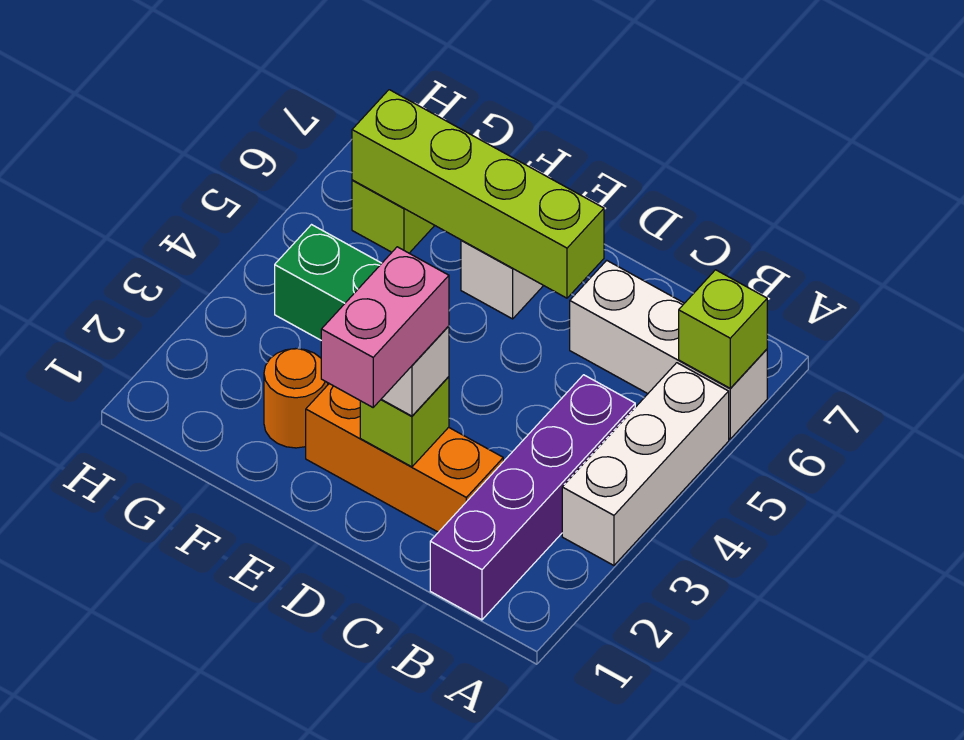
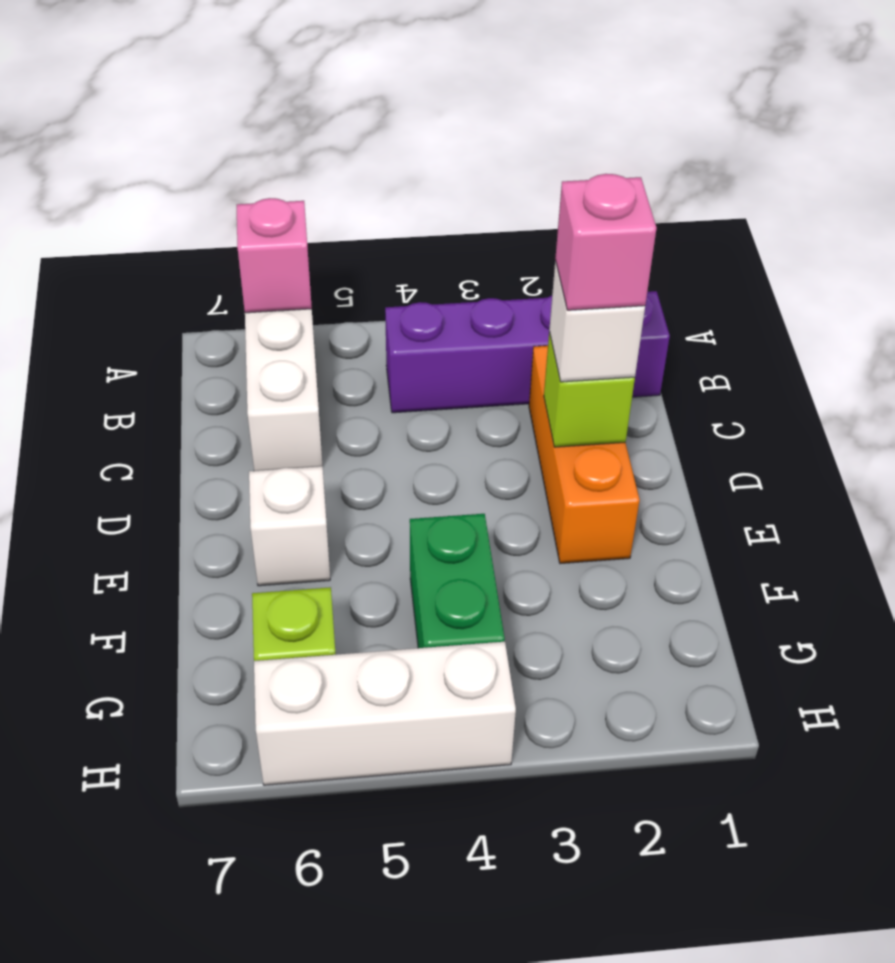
white 1x3 brick [562,363,729,565] -> white 1x3 brick moved to [254,642,516,785]
lime 1x1 brick [679,270,767,388] -> pink 1x1 brick [237,198,312,313]
pink 1x2 brick [321,247,449,407] -> pink 1x1 brick [555,174,656,310]
lime 1x4 brick [352,90,604,298] -> none
orange 1x1 round brick [264,349,328,448] -> none

